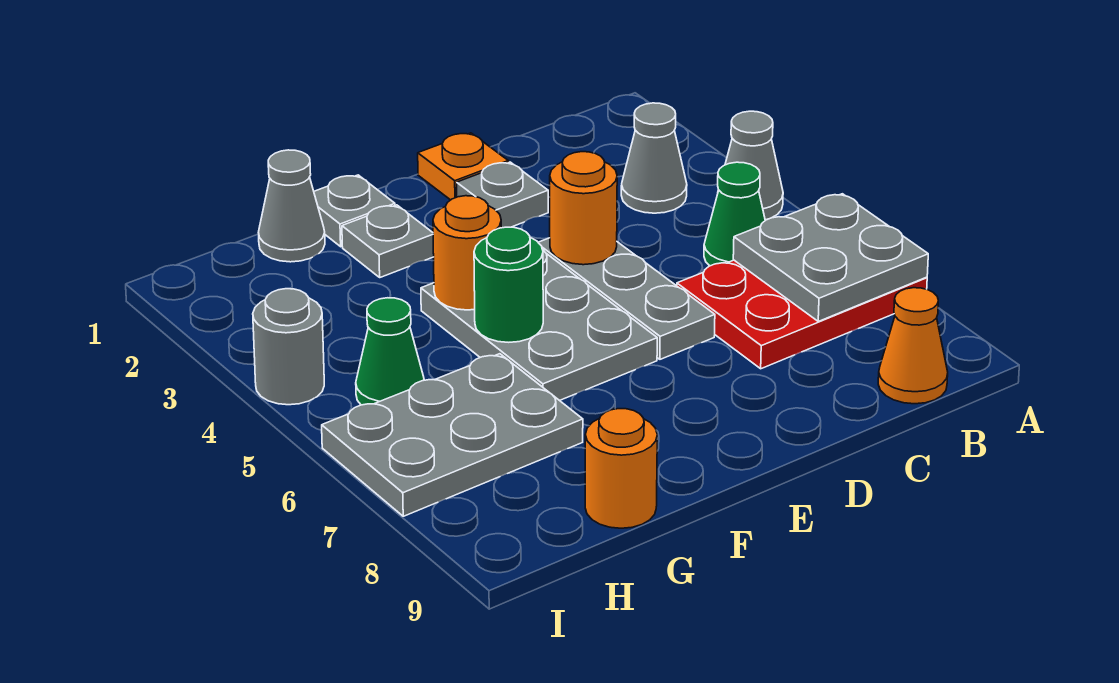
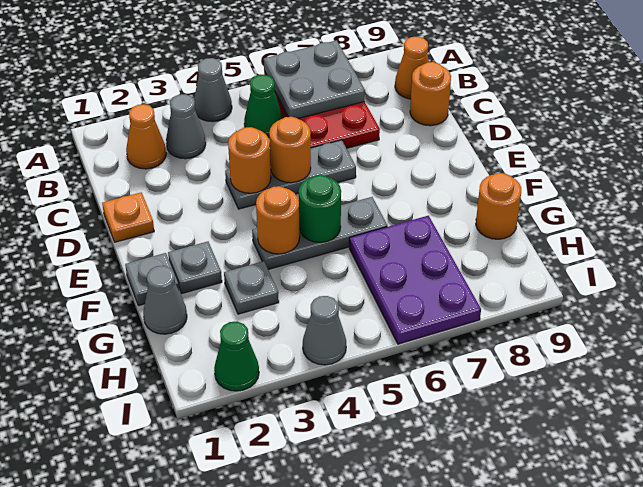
none -> orange 1x1 cone [126,104,166,169]
none -> orange 1x1 round brick [410,62,451,126]
grey 1x1 plate [457,162,548,228] -> grey 1x1 plate moved to [224,261,279,314]
none -> orange 1x1 round brick [269,117,311,183]
grey 2x3 plate [421,250,657,401] -> grey 1x3 plate [252,197,388,269]
grey 2x3 plate [322,354,583,516] -> purple 2x3 plate [349,216,481,344]
green 1x1 cone [356,298,424,405] -> green 1x1 cone moved to [214,322,259,391]
grey 1x1 round brick [253,289,324,405] -> grey 1x1 cone [303,296,346,365]

